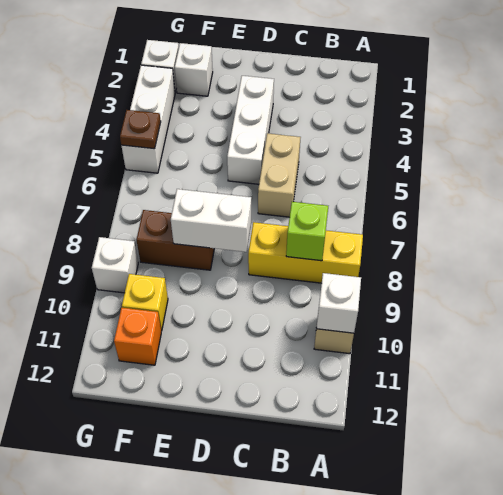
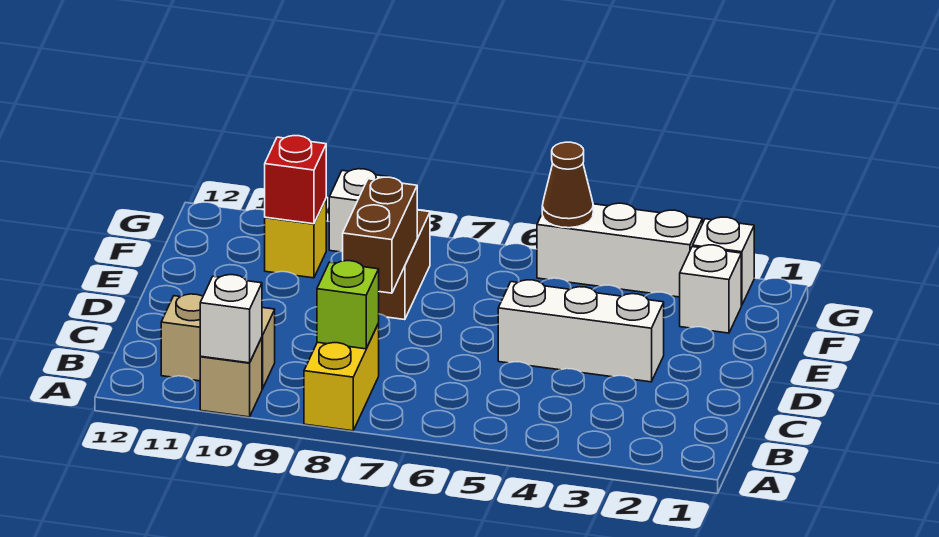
yellow 1x3 brick [248,222,363,283] -> yellow 1x2 brick [304,323,379,431]
tan 1x2 brick [258,133,301,217] -> tan 1x2 brick moved to [161,294,275,389]
white 1x2 brick [171,189,251,252] -> brown 1x2 brick [343,177,417,293]
none -> red 1x1 brick [265,136,326,224]
orange 1x1 brick [114,308,161,365] -> none
brown 1x1 plate [120,110,161,149] -> brown 1x1 cone [542,142,593,228]

